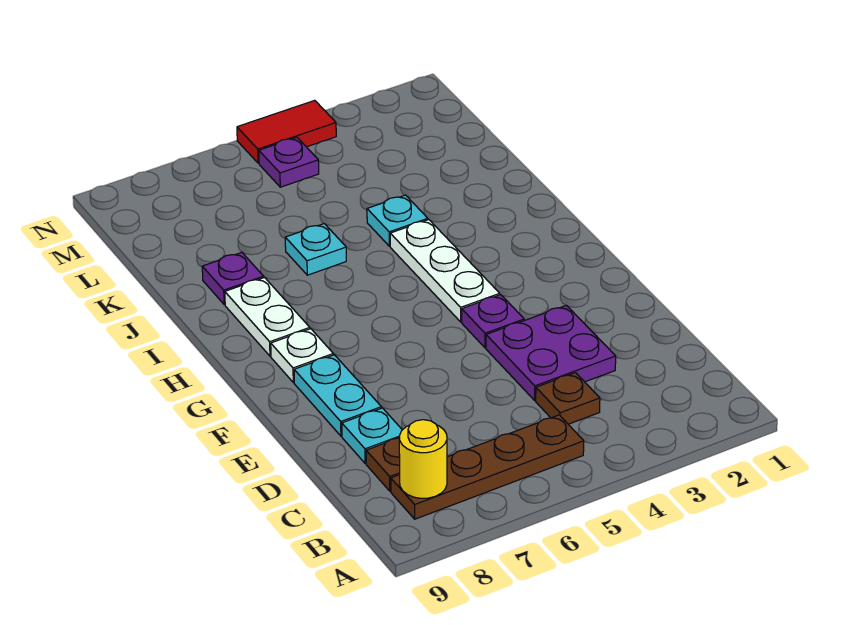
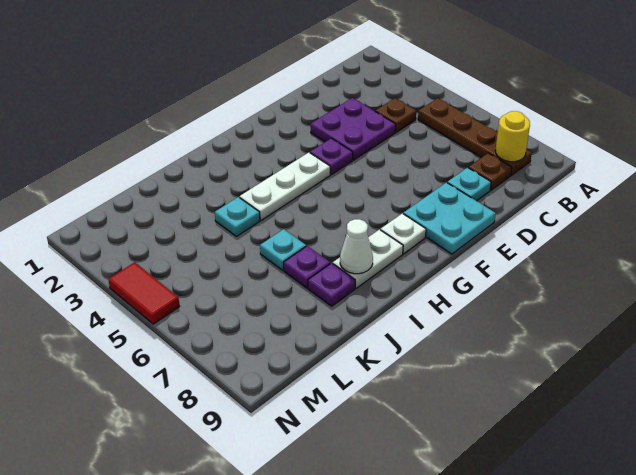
cyan 1x2 plate [294,355,381,436] -> cyan 2x2 plate [403,183,496,254]
none -> white 1x1 cone [340,219,373,274]
purple 1x1 plate [259,137,319,187] -> purple 1x1 plate moved to [284,246,330,288]

